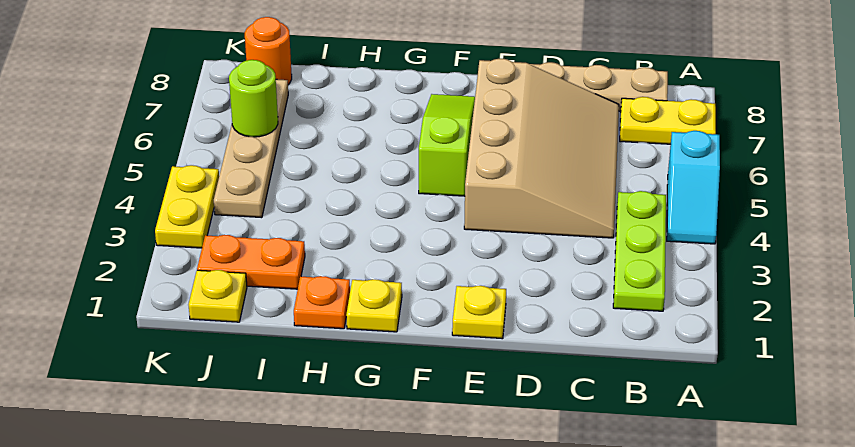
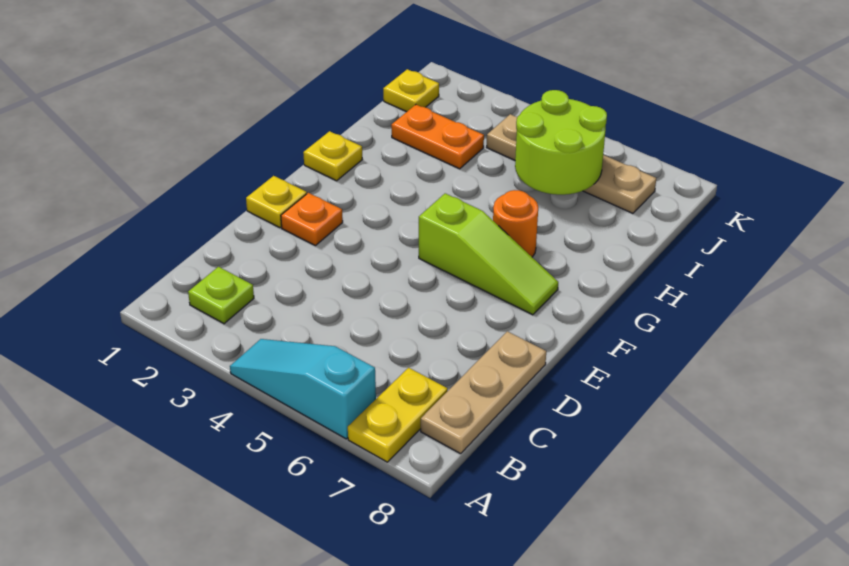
cyan 1x2 slope [667,131,720,244] -> cyan 1x3 slope [230,339,376,439]
lime 1x3 plate [613,191,666,311] -> lime 1x1 plate [188,267,254,324]
tan 3x4 slope [464,59,619,238] -> none
orange 1x1 plate [294,276,350,329] -> orange 1x1 plate moved to [281,193,343,246]
orange 1x2 plate [197,235,305,289] -> orange 1x2 plate turned to [391,105,484,169]
lime 1x1 round brick [229,60,278,137] -> lime 2x2 round brick [515,90,607,195]
orange 1x1 round brick [245,17,292,85] -> orange 1x1 round brick moved to [493,190,538,257]
yellow 1x2 plate [155,165,219,248] -> none

